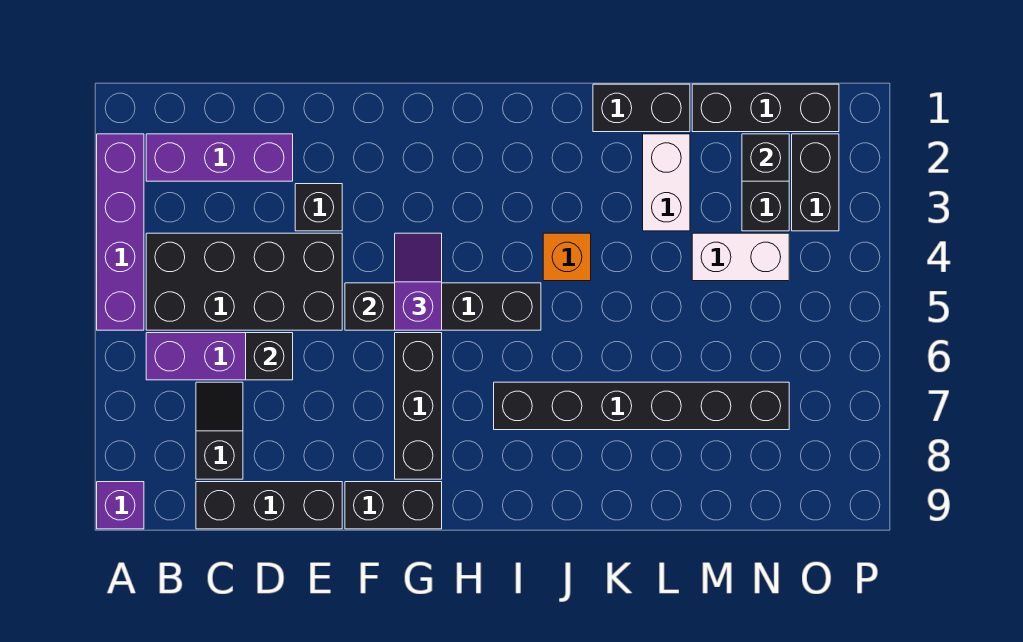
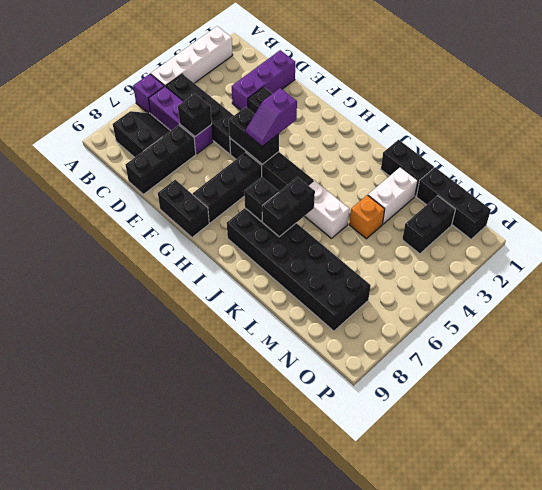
purple 1x4 brick [97,134,144,330] -> white 1x4 brick [151,26,233,86]
purple 1x1 brick [97,482,144,529] -> purple 1x1 brick moved to [133,74,165,114]
purple 1x3 brick [146,134,293,181] -> purple 1x3 brick turned to [232,50,295,110]
black 2x4 brick [146,233,342,330] -> black 1x4 brick [166,74,234,154]
black 1x2 slope [196,382,243,479] -> black 2x2 slope [113,111,170,157]
black 1x3 brick [196,482,342,529] -> black 1x3 brick turned to [125,125,196,194]
purple 1x2 slope [395,233,442,330] -> purple 1x2 slope turned to [246,88,297,146]
black 1x6 brick [494,382,789,430] -> black 2x6 brick [227,208,371,331]
orange 1x1 brick [543,233,591,281] -> orange 1x1 brick moved to [349,195,385,239]
white 1x2 brick [692,233,789,281] -> white 1x2 brick moved to [305,180,349,238]
black 1x1 brick [742,134,789,181] -> black 1x1 brick moved to [244,177,279,222]
black 1x2 brick [792,134,839,231] -> black 1x2 brick moved to [262,177,315,237]

